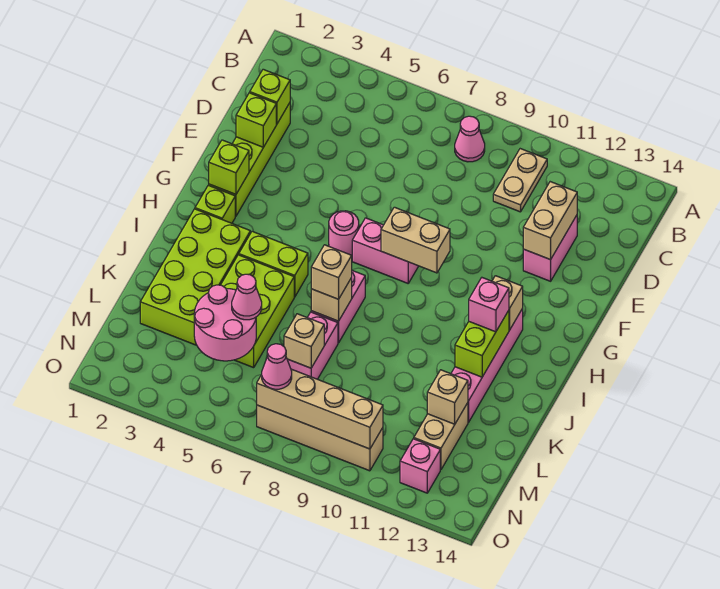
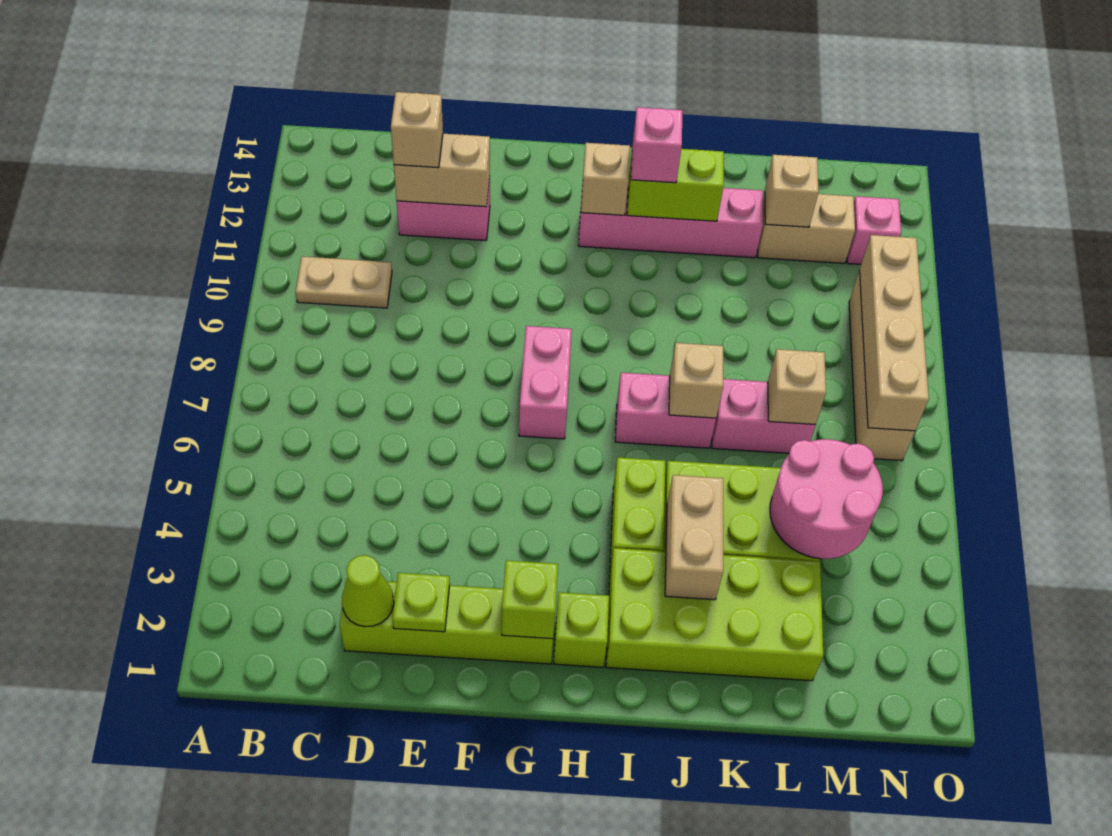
pink 1x1 cone [455,116,485,162] -> none
lime 1x1 brick [250,69,290,124] -> lime 1x1 cone [342,555,394,627]
lime 1x1 brick [236,93,276,147] -> lime 1x1 plate [393,573,450,632]
pink 1x1 round brick [329,211,359,255] -> none
tan 1x2 brick [381,207,450,273] -> tan 1x2 brick moved to [665,475,723,600]
tan 1x1 brick [311,245,352,299] -> tan 1x1 brick moved to [391,92,443,168]
pink 1x1 cone [232,274,262,320] -> none
pink 1x1 cone [262,344,292,389] -> none

